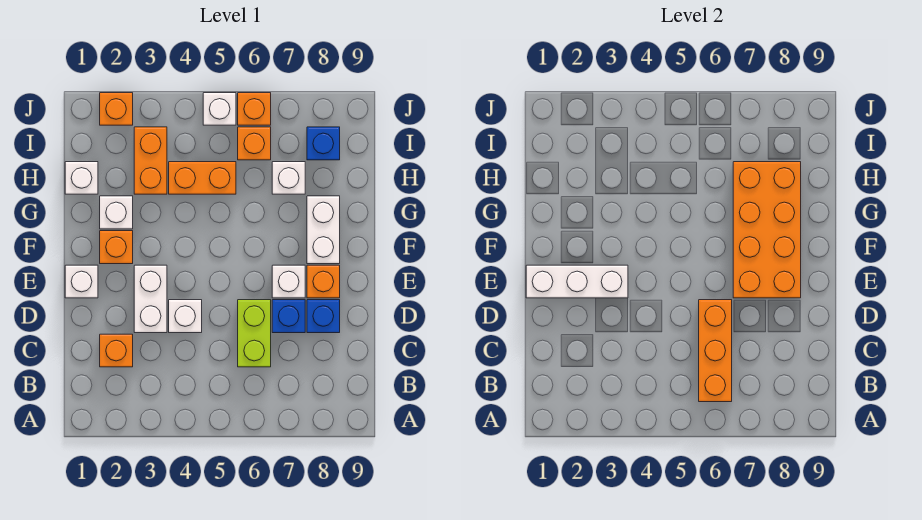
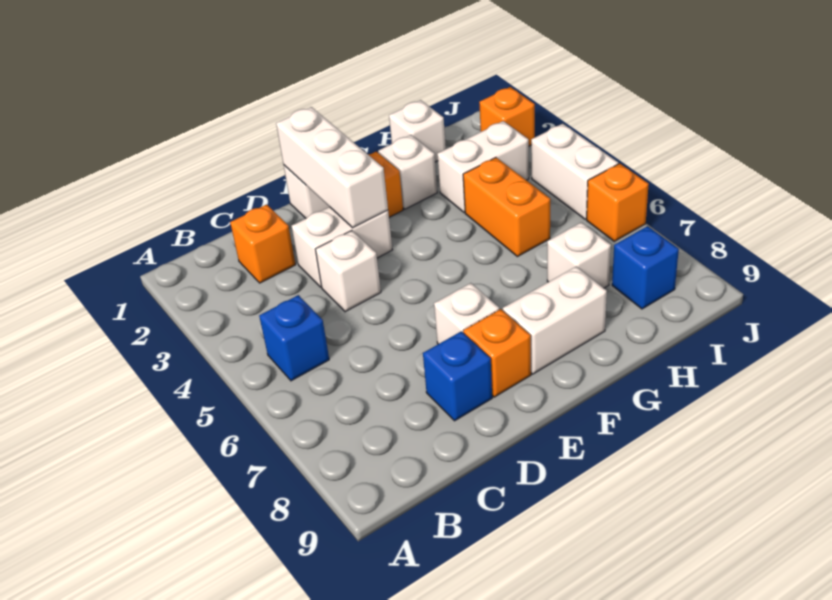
orange 1x3 brick [699,300,732,402] -> none
lime 1x2 brick [238,300,271,367] -> none
blue 1x1 brick [272,300,305,333] -> blue 1x1 brick moved to [259,295,329,381]
orange 2x4 brick [733,162,801,298] -> none
orange 1x2 brick [134,127,167,194] -> white 1x2 brick [437,121,529,213]
orange 1x1 brick [238,127,271,160] -> none
white 1x1 brick [203,93,236,125] -> white 1x2 brick [531,124,618,219]

